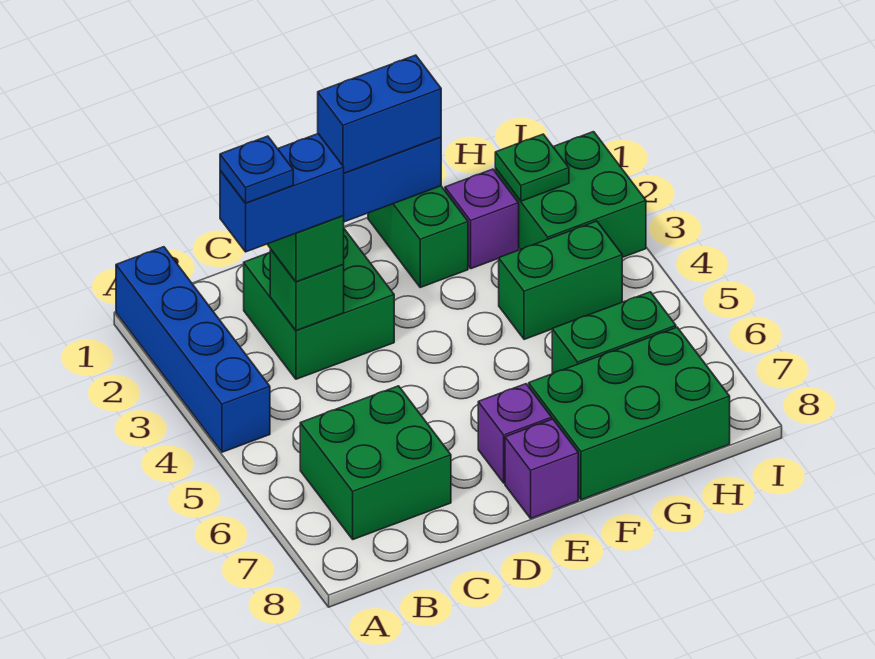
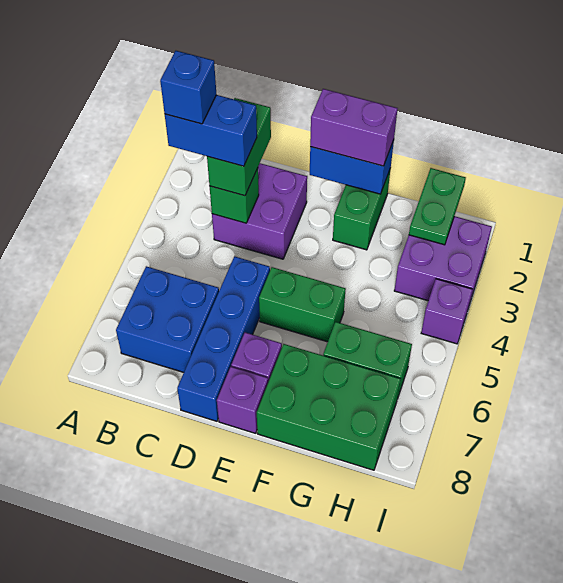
blue 1x4 brick [116,247,270,452] -> blue 1x4 brick moved to [177,256,270,421]
blue 1x1 plate [220,136,293,203] -> blue 1x1 brick [160,51,216,124]
green 2x2 brick [300,386,451,539] -> blue 2x2 brick [116,266,219,372]
green 2x2 brick [244,229,394,379] -> purple 2x2 brick [212,163,307,259]
blue 1x2 brick [318,55,441,173] -> purple 1x2 brick [310,89,398,166]
purple 1x1 brick [445,169,519,269] -> purple 1x1 brick moved to [421,279,473,344]
green 1x2 brick [499,221,622,339] -> green 1x2 brick moved to [259,267,346,342]
green 2x2 brick [495,132,646,258] -> purple 2x2 brick [394,216,492,308]
green 1x1 plate [495,134,569,201] -> green 1x2 plate [409,168,466,245]

